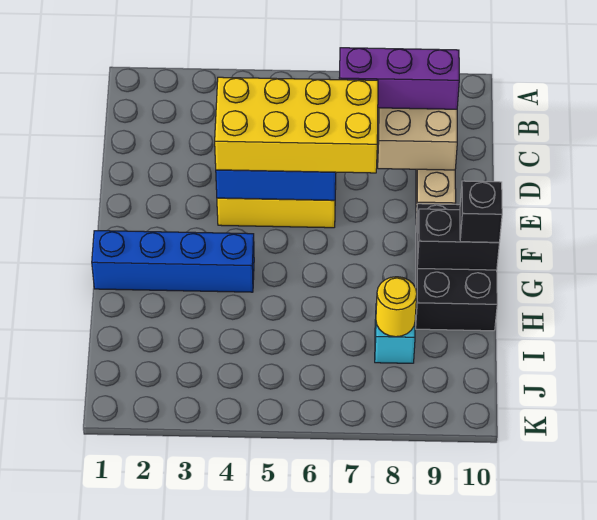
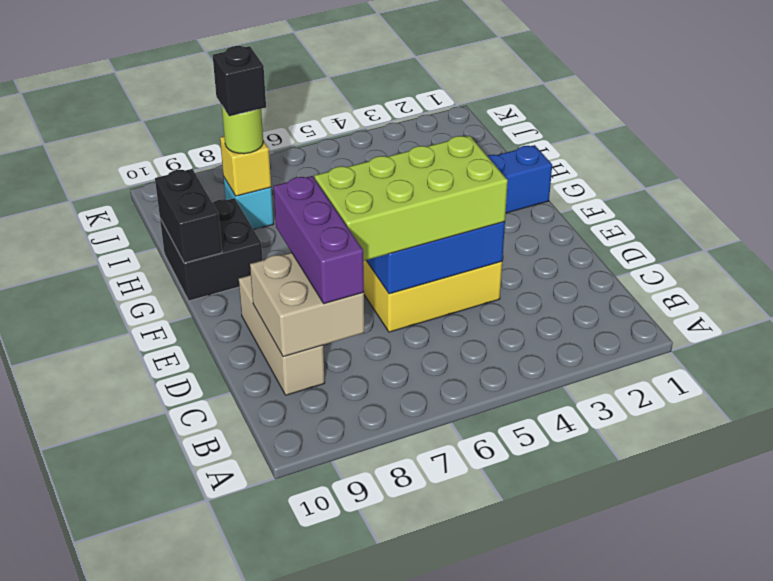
purple 1x3 brick [339,48,459,109] -> purple 1x3 brick turned to [273,176,364,304]
yellow 2x4 brick [215,77,378,173] -> lime 2x4 brick [314,136,508,261]
black 2x3 brick [416,204,497,331] -> black 2x2 brick [160,198,263,301]
black 1x2 brick [417,209,499,270] -> black 1x2 brick turned to [155,169,222,263]
black 1x1 brick [460,181,502,242] -> black 1x1 brick moved to [213,46,266,116]
yellow 1x1 round brick [376,277,417,337] -> yellow 1x1 brick [220,137,271,196]
none -> lime 1x1 round brick [222,106,263,154]

